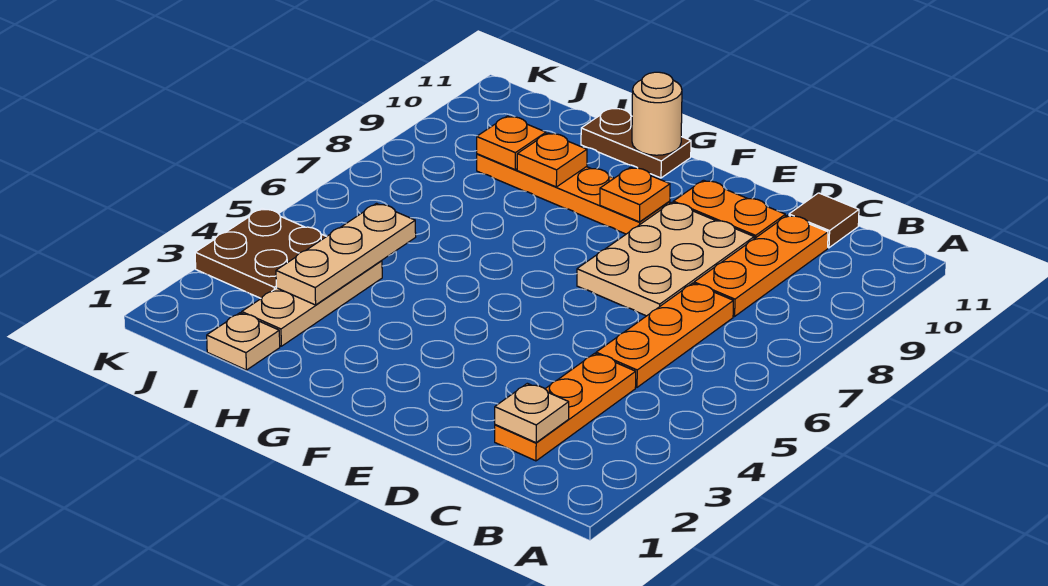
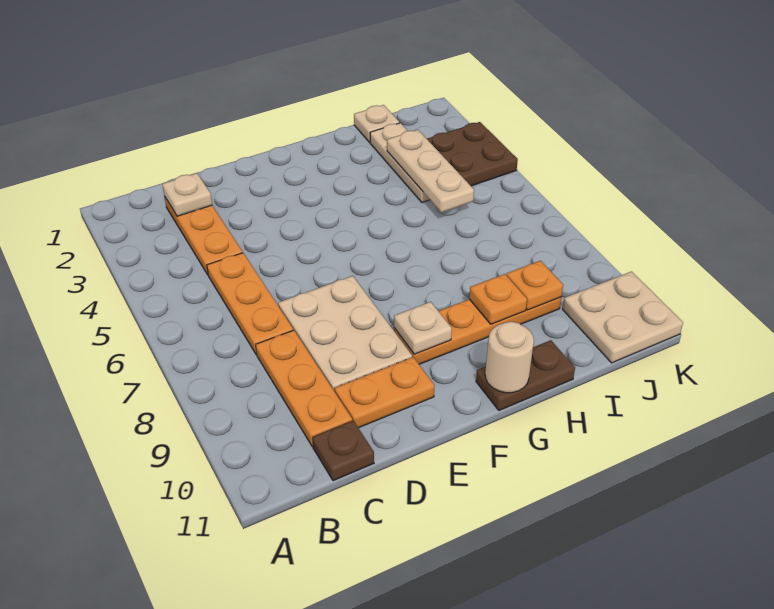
brown 1x1 tile [789,193,859,248] -> brown 1x1 plate [312,420,374,481]
orange 1x1 plate [600,167,670,222] -> tan 1x1 plate [394,302,452,354]
none -> tan 2x2 plate [562,272,683,363]

